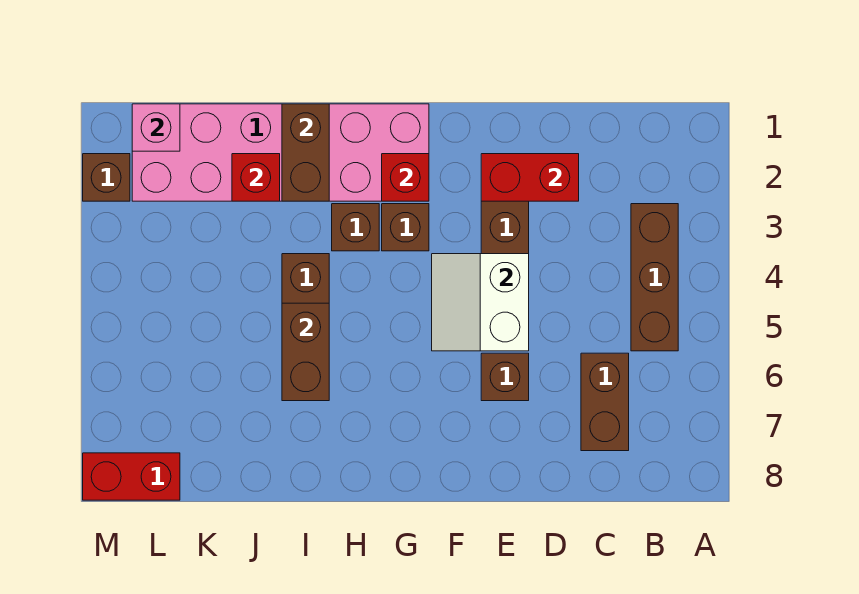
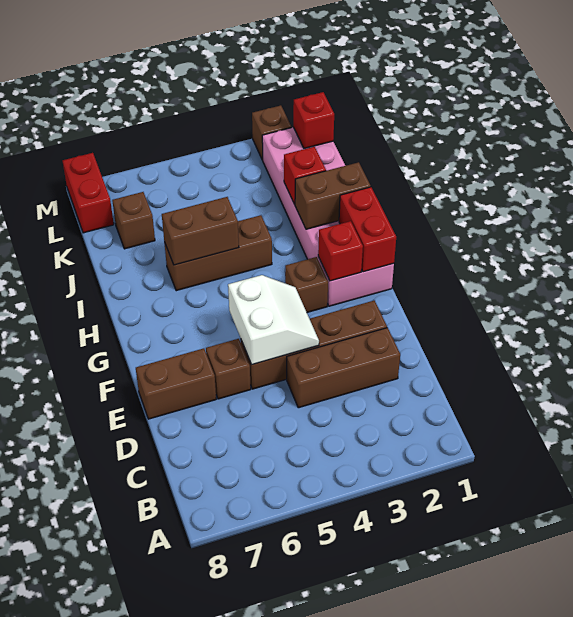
brown 1x3 brick [631,204,678,351] -> brown 1x3 brick moved to [287,328,400,408]
brown 1x2 brick [581,353,629,451] -> brown 1x2 brick moved to [136,348,216,419]
red 1x2 brick [481,154,579,201] -> red 1x2 brick moved to [339,187,396,272]
white 2x2 slope [432,254,529,351] -> white 2x2 slope turned to [228,275,319,365]
brown 1x1 brick [332,204,379,251] -> brown 1x1 brick moved to [112,192,155,249]
pink 1x1 brick [132,104,180,151] -> red 1x1 brick [293,92,334,149]

